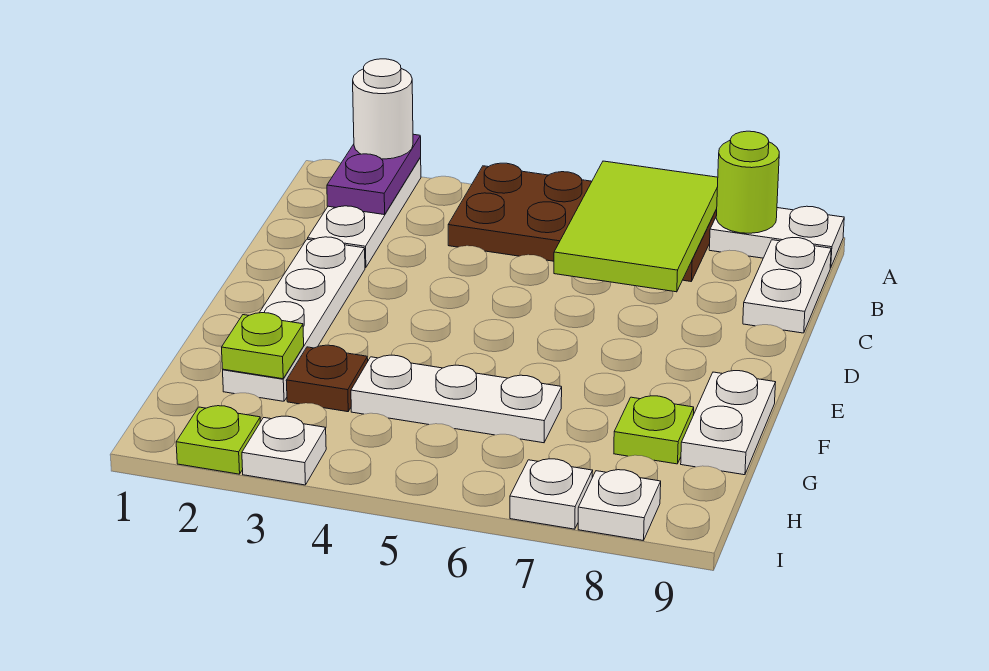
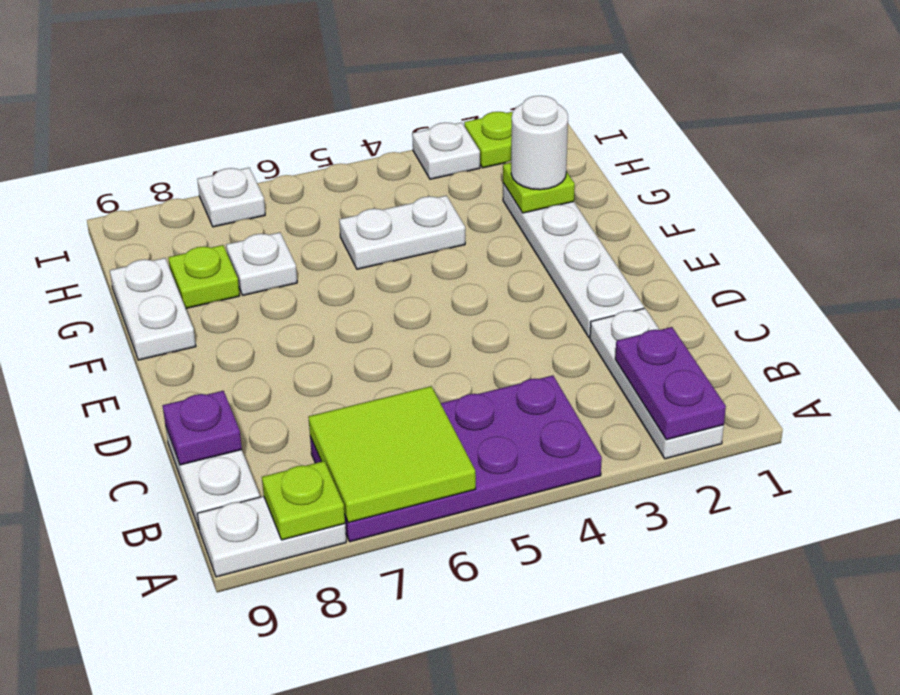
white 1x1 round brick [353,59,413,159] -> white 1x1 round brick moved to [511,96,568,190]
brown 2x4 plate [448,163,717,281] -> purple 2x4 plate [310,375,602,542]
lime 2x3 tile [554,161,718,292] -> lime 2x2 tile [308,386,476,523]
lime 1x1 round brick [716,131,779,233] -> lime 1x1 plate [262,461,345,540]
none -> purple 1x1 plate [163,391,242,465]
brown 1x1 plate [286,345,368,412] -> none
white 1x3 plate [351,355,562,443] -> white 1x2 plate [339,196,465,269]
white 1x1 plate [578,470,661,541] -> white 1x1 plate moved to [226,232,297,295]

